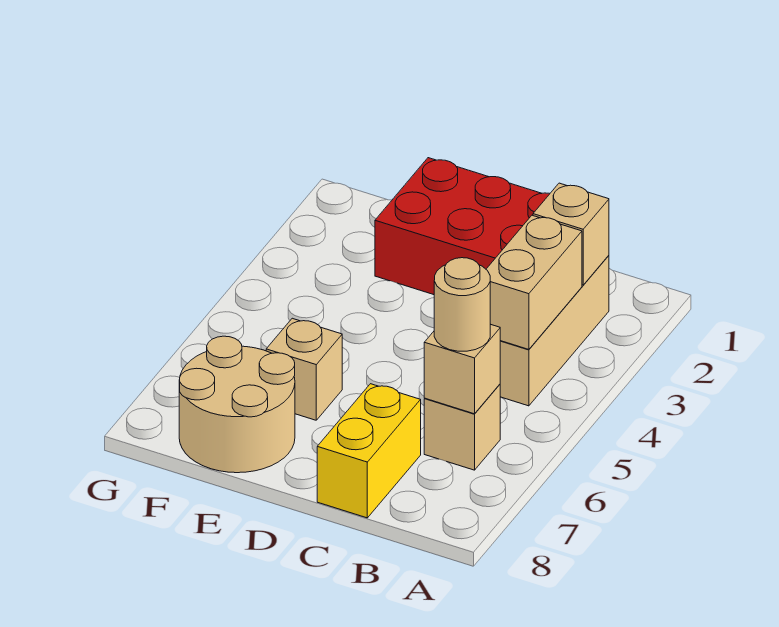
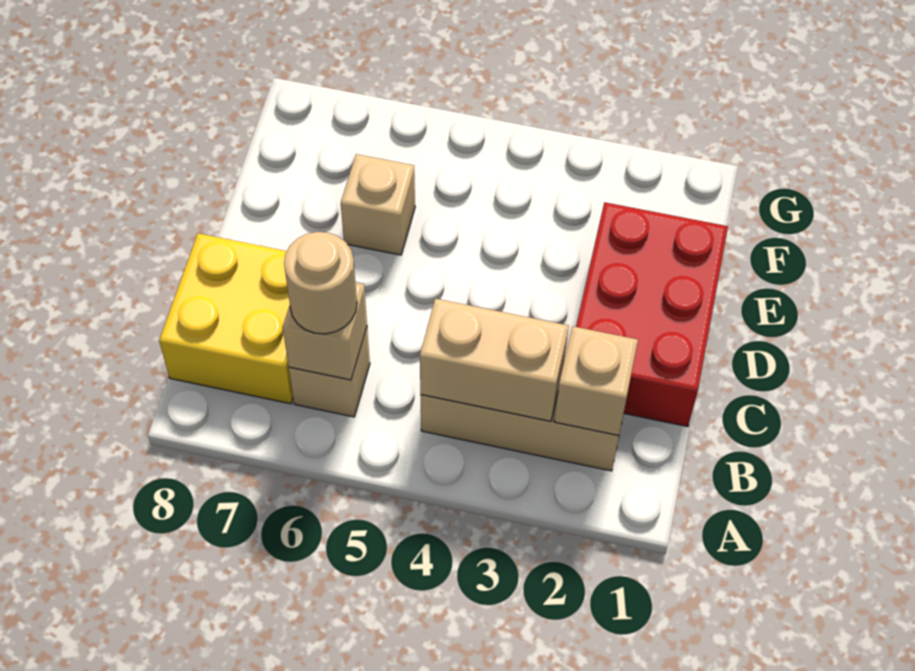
yellow 1x2 brick [317,384,421,518] -> yellow 2x2 brick [159,233,293,404]
tan 2x2 round brick [179,336,295,473] -> none

